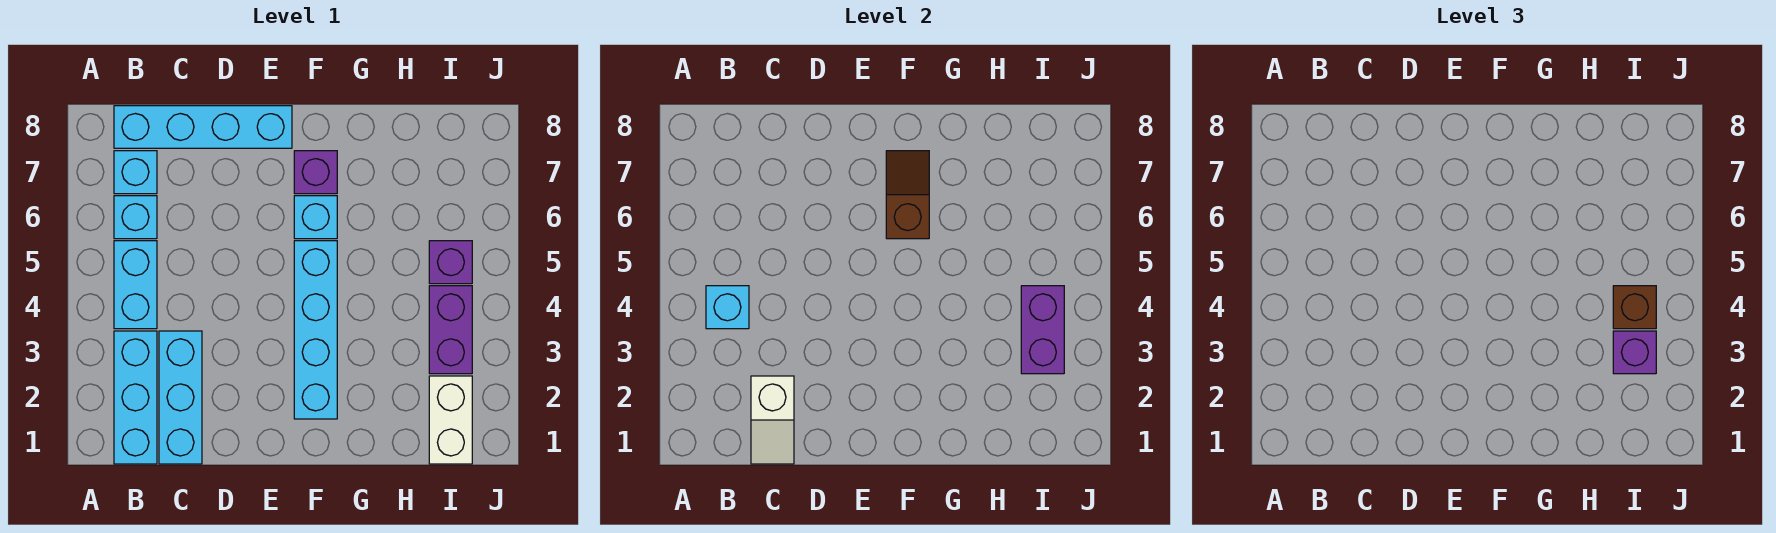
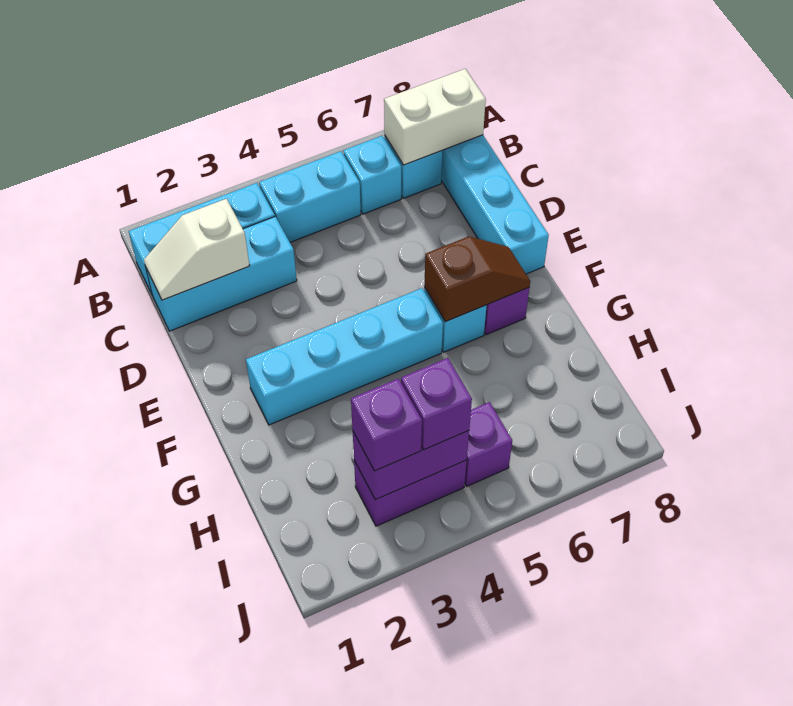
cyan 1x1 brick [706,286,749,329] -> none
white 1x2 brick [429,376,472,464] -> white 1x2 brick moved to [384,69,486,165]
brown 1x1 brick [1613,286,1656,329] -> purple 1x1 brick [401,358,472,450]

